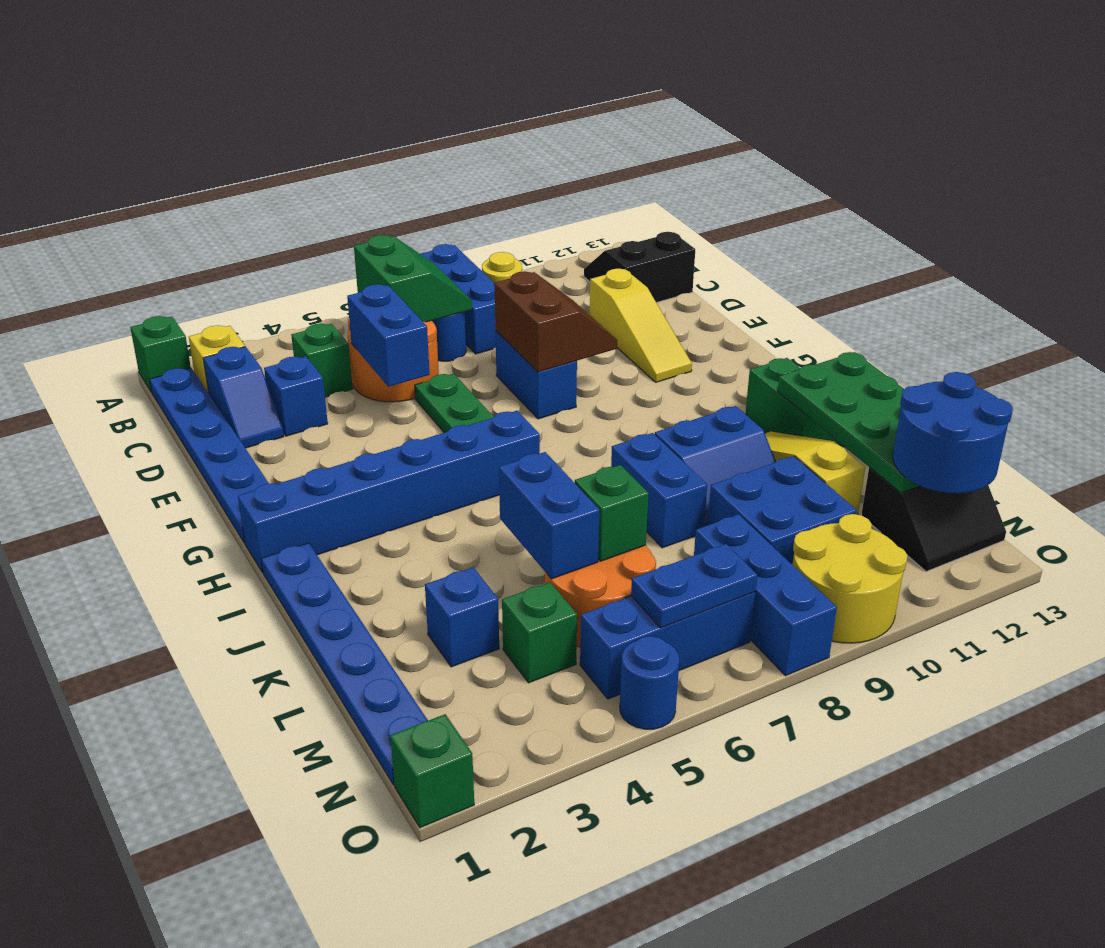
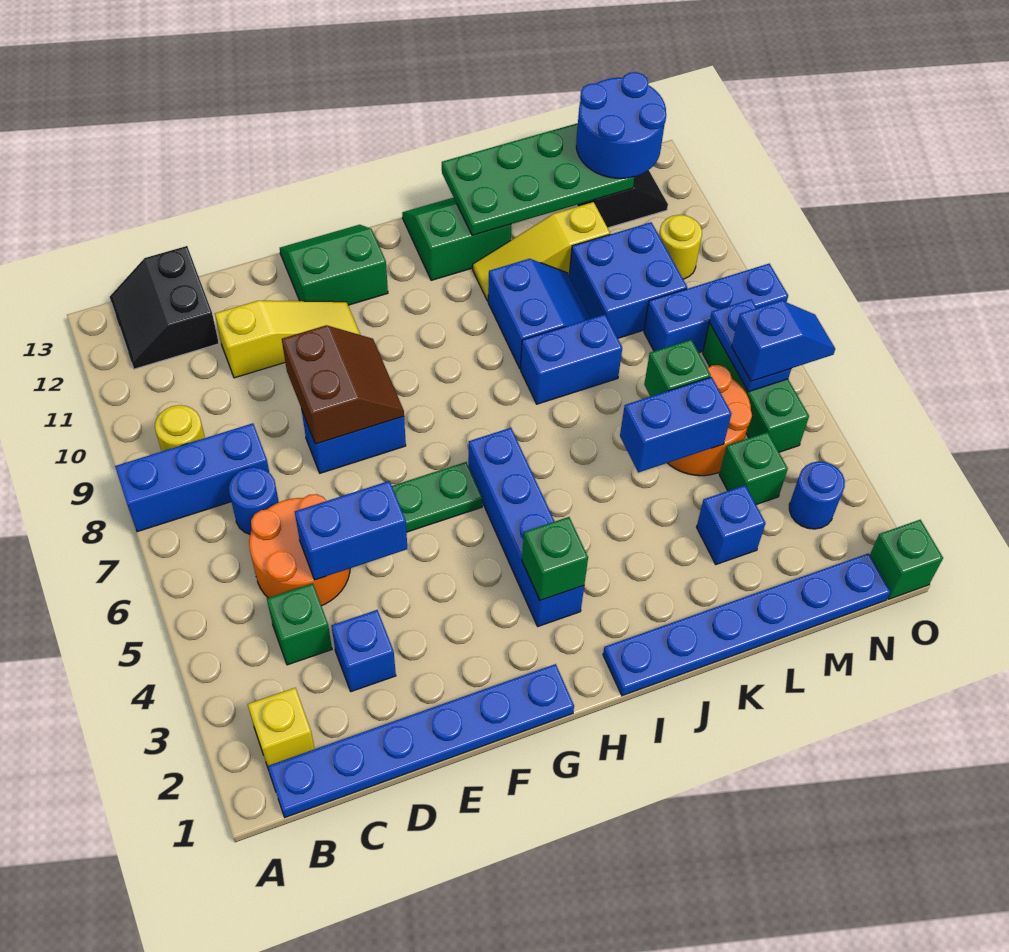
green 1x1 brick [130,316,191,392] -> green 1x1 brick moved to [522,517,588,600]
green 2x2 slope [354,235,472,322] -> green 2x2 slope moved to [280,225,388,305]
blue 1x2 slope [203,347,284,448] -> blue 1x2 slope moved to [732,301,835,381]
brown 2x2 slope [494,271,617,372] -> brown 2x2 slope turned to [282,325,404,444]
blue 1x6 brick [238,411,540,573] -> blue 1x4 brick [468,428,584,626]
blue 1x3 brick [580,592,755,699] -> green 1x3 brick [703,323,809,452]
yellow 2x2 round brick [793,514,908,643] -> yellow 1x1 round brick [659,215,702,279]
blue 1x1 round brick [620,636,679,729] -> blue 1x1 round brick moved to [789,461,845,529]

